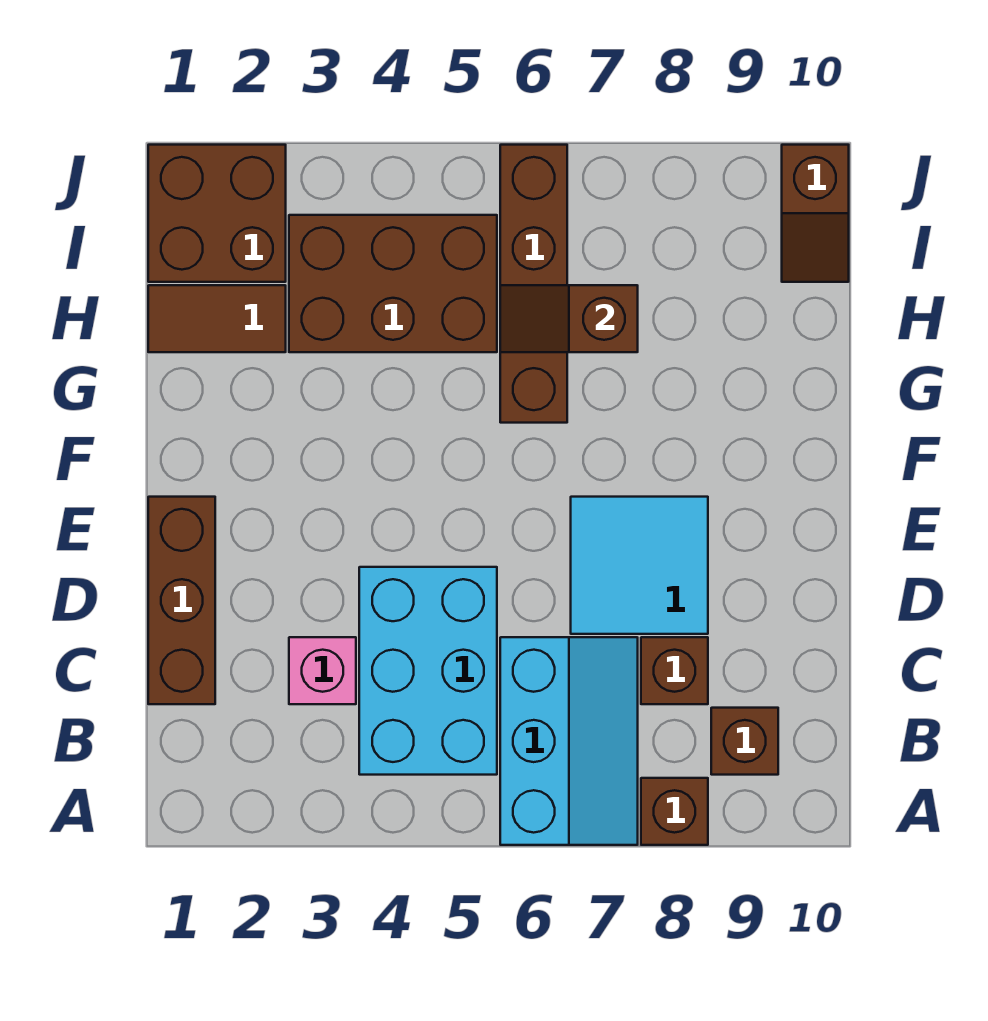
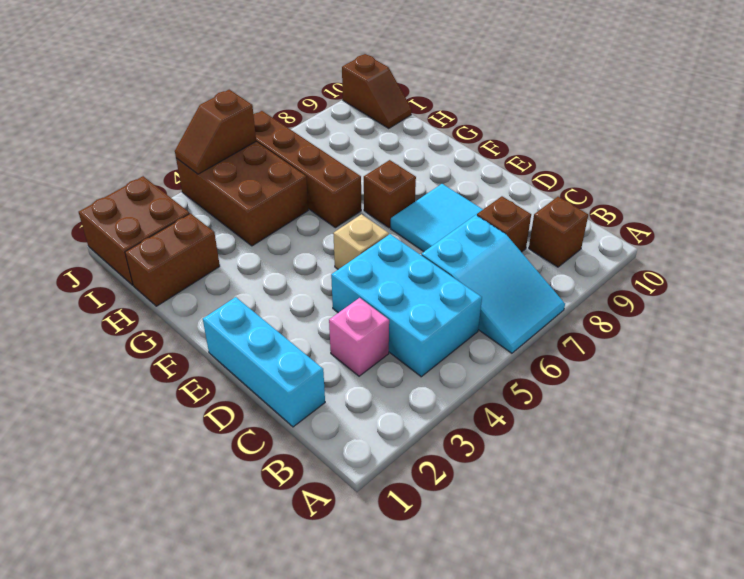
cyan 2x3 slope [500,637,638,845] -> cyan 2x3 slope turned to [421,215,565,353]
brown 1x1 brick [641,778,708,845] -> brown 1x1 brick moved to [364,160,416,228]
brown 1x3 brick [148,497,215,704] -> cyan 1x3 brick [203,297,325,427]
none -> tan 1x1 brick [333,214,389,269]
brown 1x2 tile [148,285,286,352] -> brown 1x2 brick [125,213,220,306]
brown 2x3 brick [289,215,497,352] -> brown 2x3 brick turned to [176,142,308,246]
brown 1x2 slope [500,285,638,352] -> brown 1x2 slope moved to [175,90,256,174]

